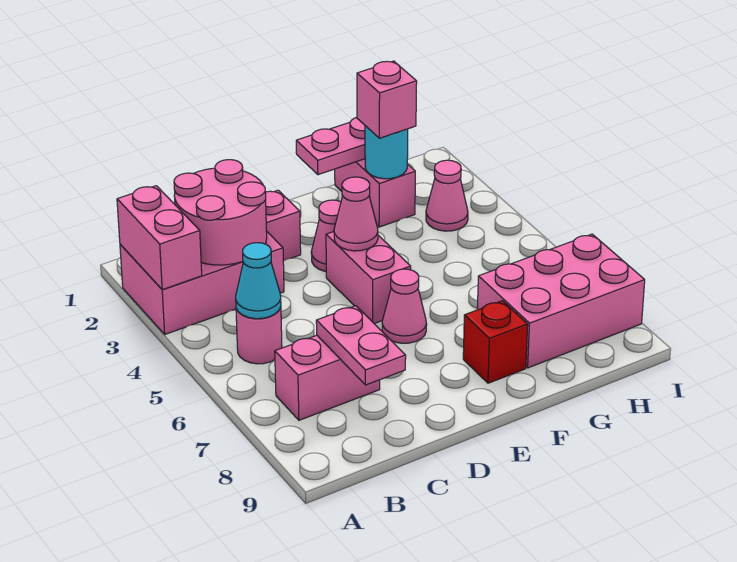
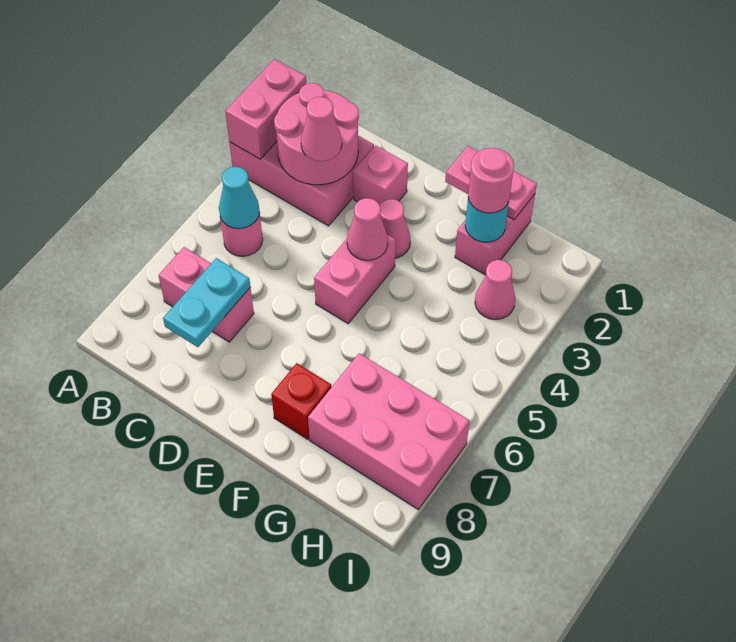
pink 1x2 plate [316,306,406,385] -> cyan 1x2 plate [163,258,250,347]
pink 1x1 cone [382,269,427,343] -> pink 1x1 cone moved to [301,97,342,161]
pink 1x1 brick [357,61,417,138] -> pink 1x1 round brick [468,148,514,213]

